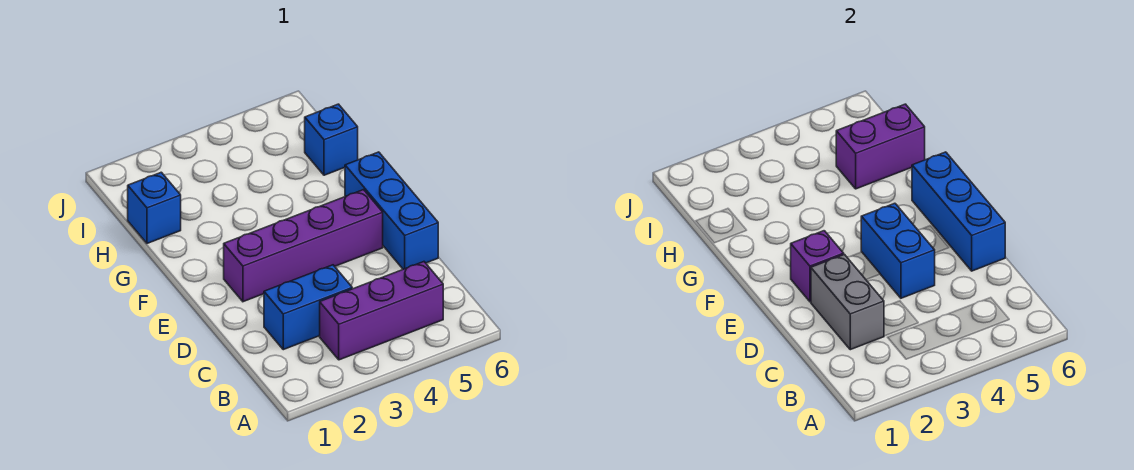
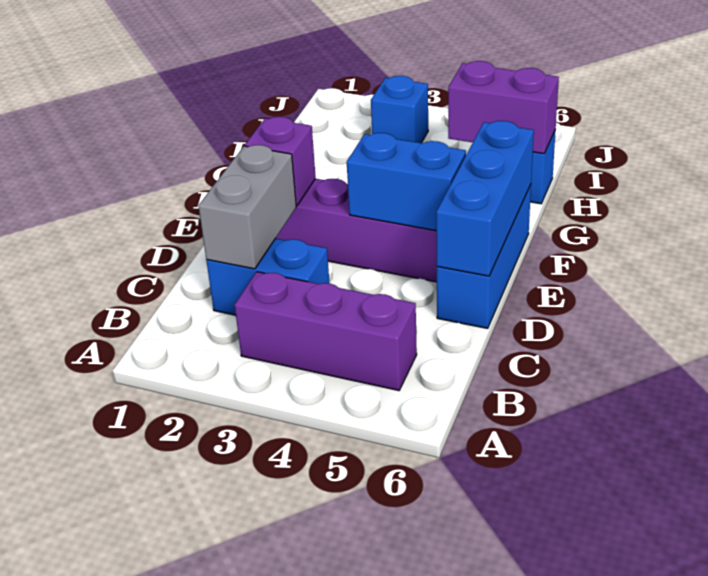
blue 1x2 brick [861,203,935,298] -> blue 1x2 brick turned to [347,133,466,231]
blue 1x1 brick [128,172,181,243] -> blue 1x1 brick moved to [371,76,428,143]

